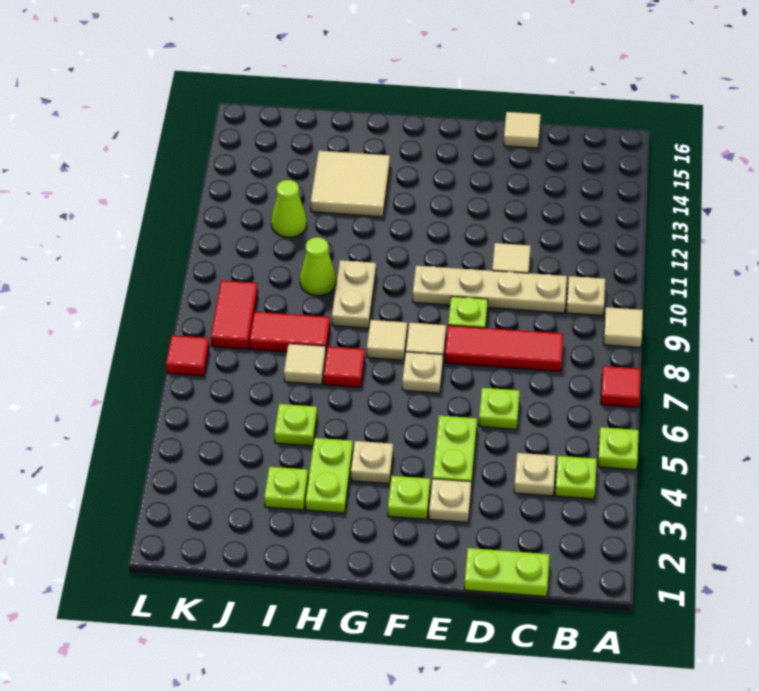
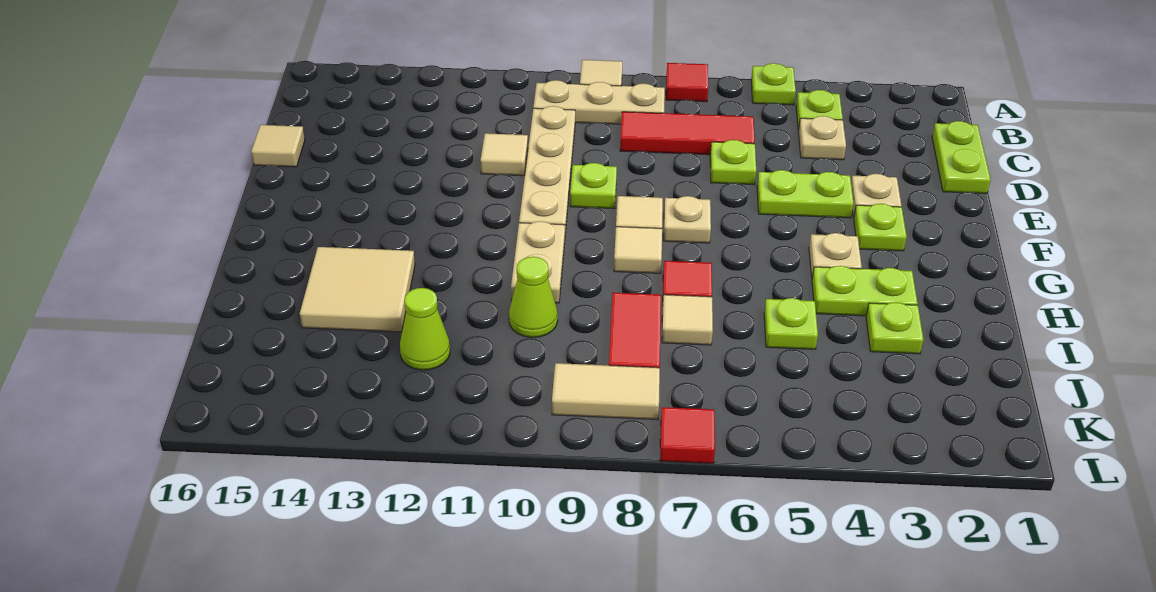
tan 1x1 plate [566,276,605,316] -> tan 1x3 plate [533,80,665,124]
red 1x3 tile [445,325,563,371] -> red 1x3 tile turned to [620,112,755,155]
tan 1x2 plate [332,260,376,328] -> tan 1x2 plate turned to [511,221,565,303]
red 1x2 tile [211,280,258,349] -> tan 1x2 tile [552,363,660,420]

